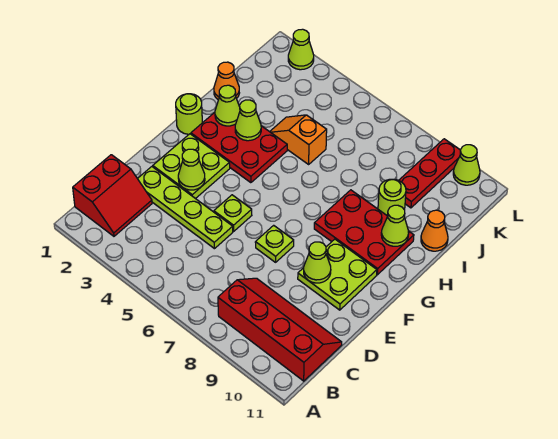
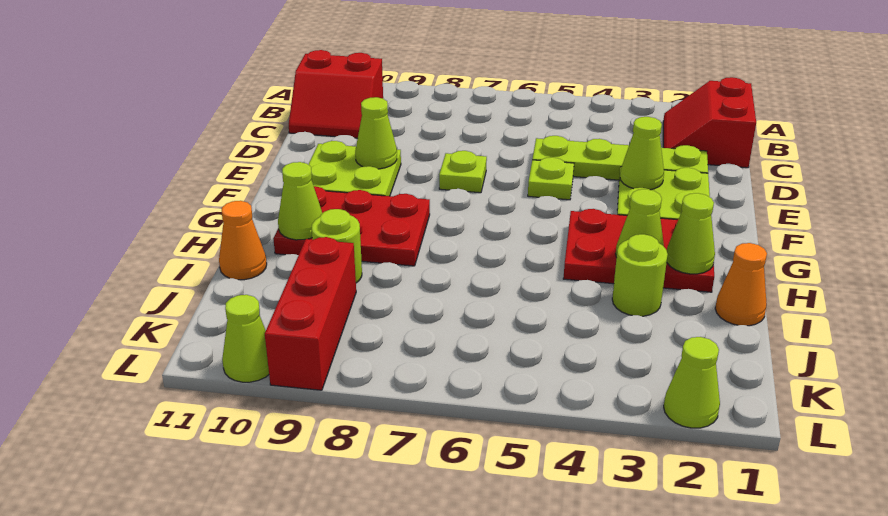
red 2x4 slope [218,278,342,381] -> red 2x2 slope [289,50,383,138]
lime 1x1 round brick [176,94,202,134] -> lime 1x1 round brick moved to [612,234,668,316]
orange 1x2 slope [270,115,327,164] -> none
red 1x3 plate [399,139,461,208] -> red 1x3 brick [265,237,356,390]

